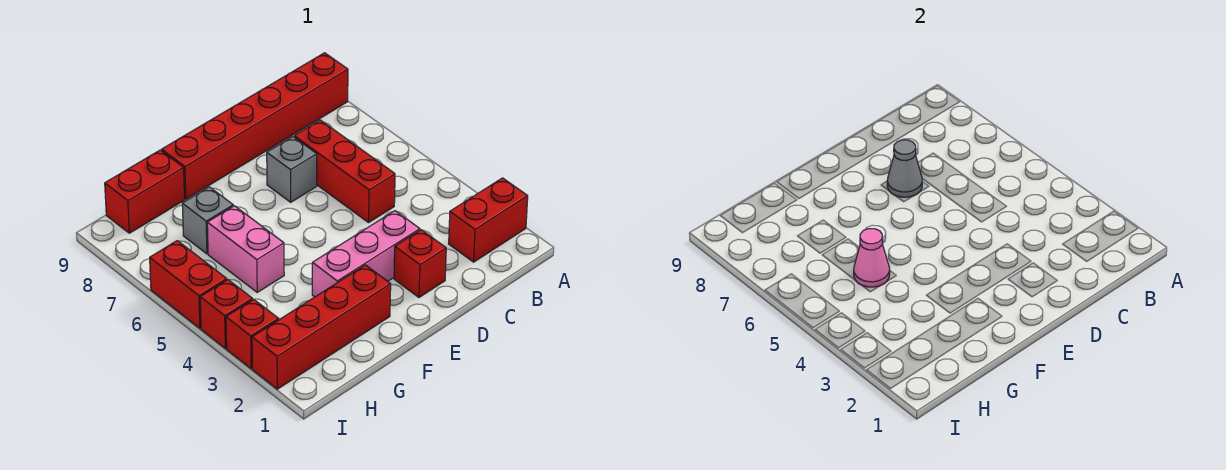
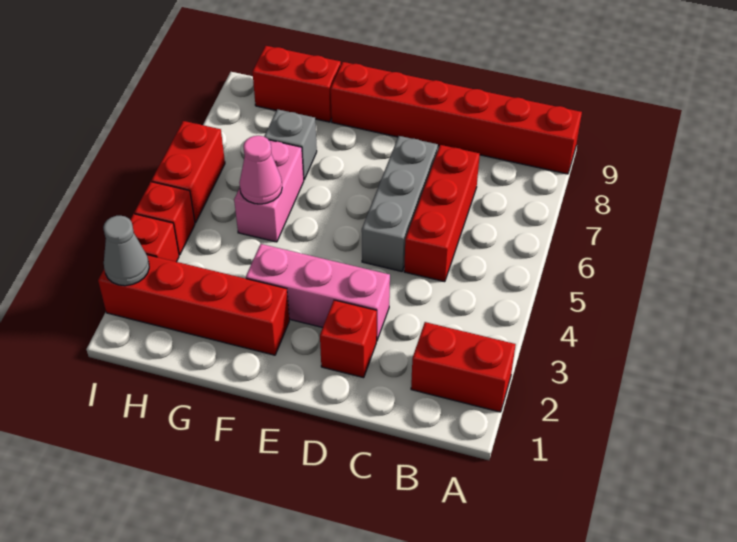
grey 1x1 brick [267,137,317,202] -> grey 1x3 brick [362,136,438,271]
grey 1x1 cone [887,140,922,197] -> grey 1x1 cone moved to [103,216,149,286]

